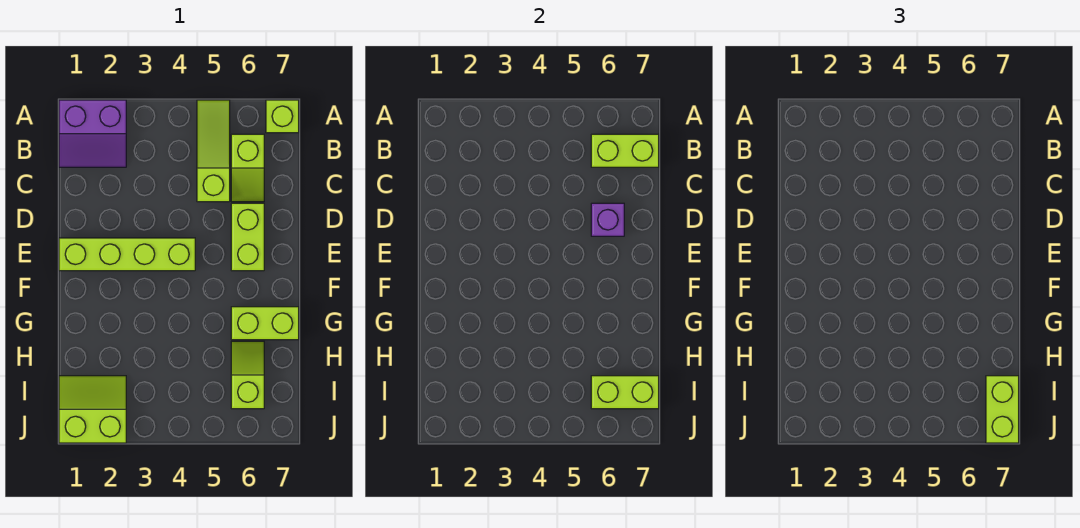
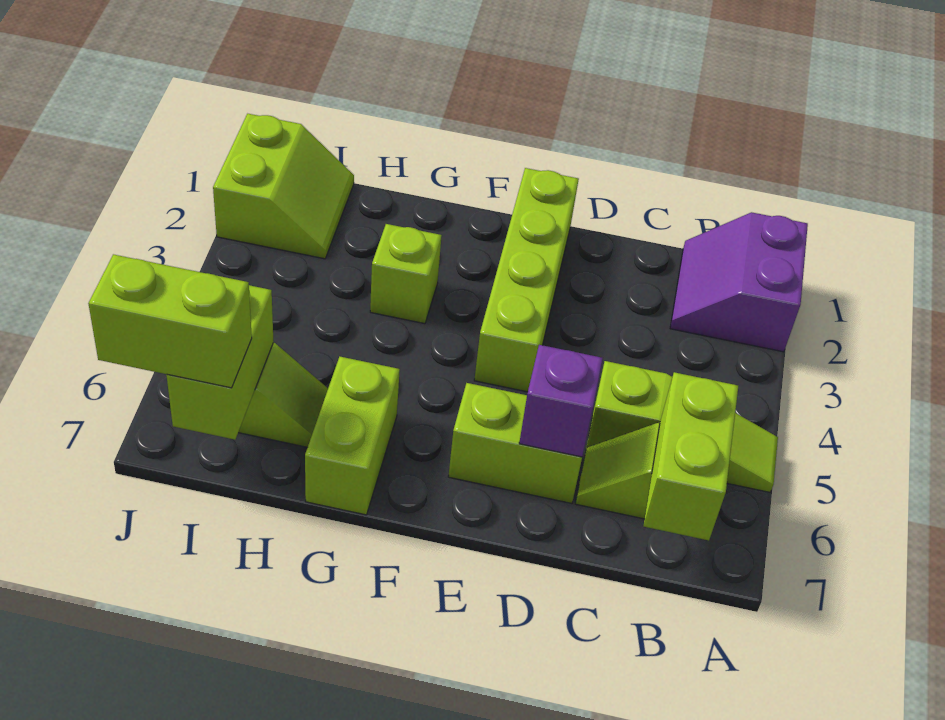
lime 1x1 brick [266,100,299,133] -> lime 1x1 brick moved to [370,224,442,324]

